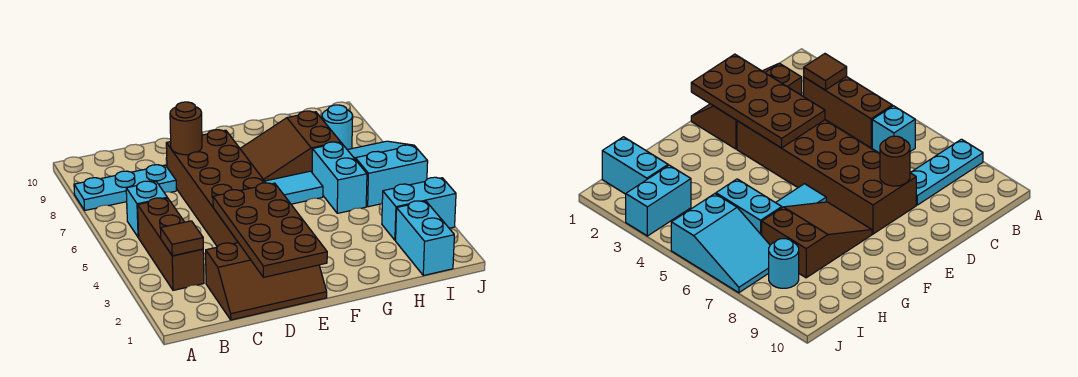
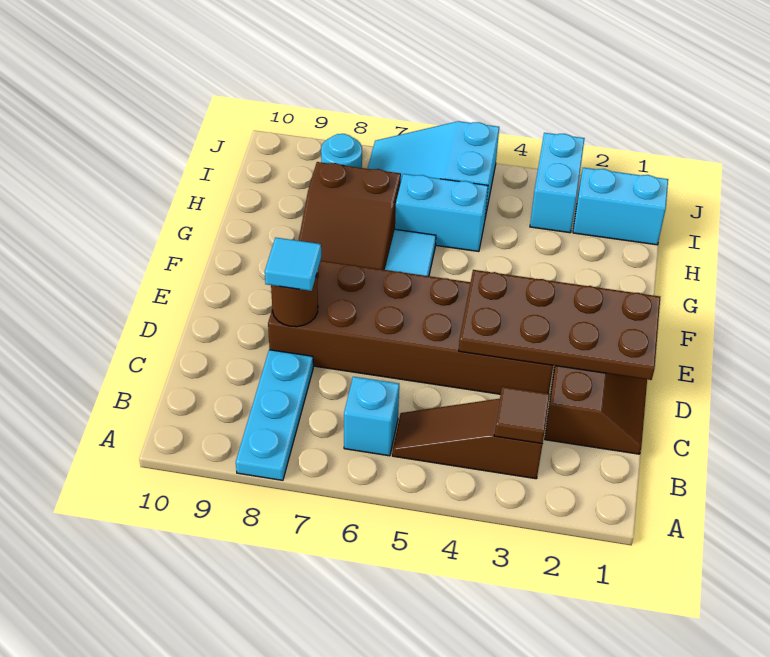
brown 1x3 brick [138,198,204,290] -> brown 1x3 slope [392,399,542,479]
none -> cyan 1x1 tile [265,238,321,291]

